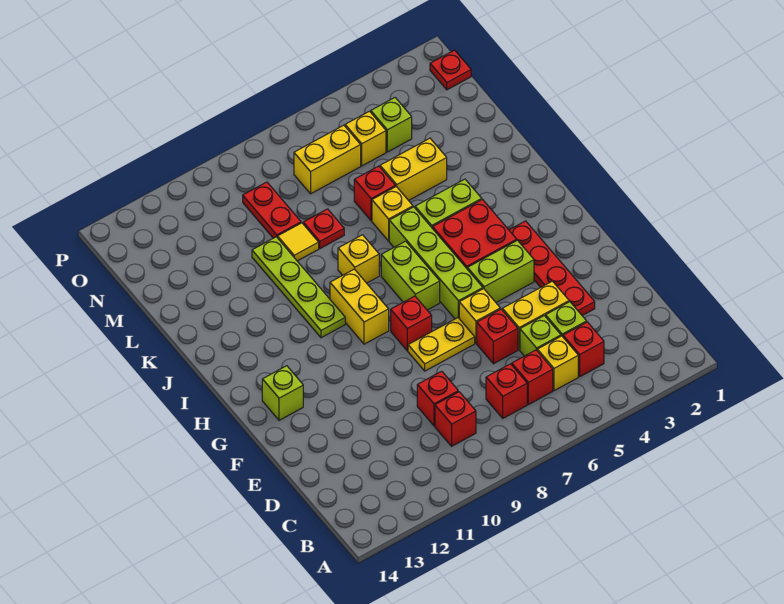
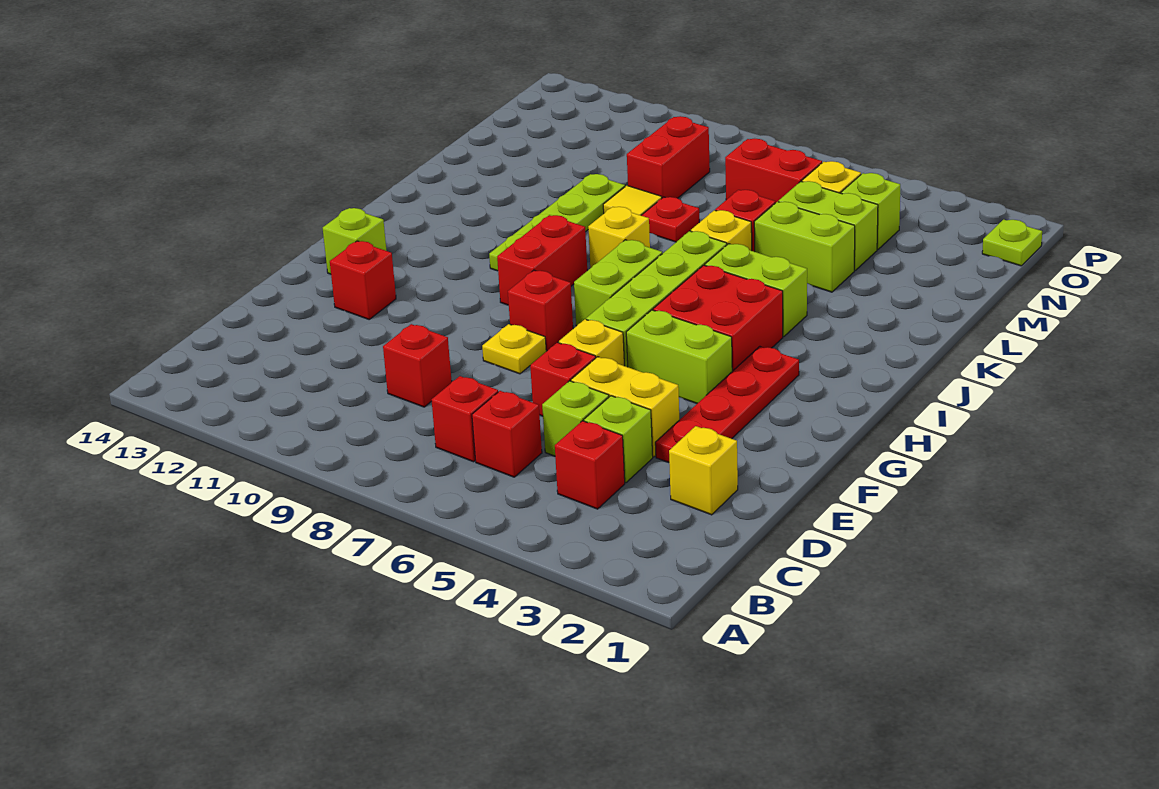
yellow 1x1 brick [537,336,578,391] -> yellow 1x1 brick moved to [669,426,738,515]
red 1x1 brick [435,392,476,446] -> red 1x1 brick moved to [330,241,396,319]
yellow 1x2 plate [408,318,475,371] -> yellow 1x1 plate [482,324,546,374]
yellow 1x2 brick [330,269,389,344] -> red 1x2 brick [497,215,587,305]
yellow 1x2 brick [380,138,447,201] -> lime 1x2 brick [754,202,855,292]
none -> lime 1x2 brick [778,181,878,271]
red 1x2 plate [243,182,301,238] -> red 1x2 brick [627,116,710,198]
yellow 1x2 brick [294,125,361,194] -> red 1x2 brick [725,139,822,203]
red 1x1 plate [430,50,471,90] -> lime 1x1 plate [982,219,1042,266]

